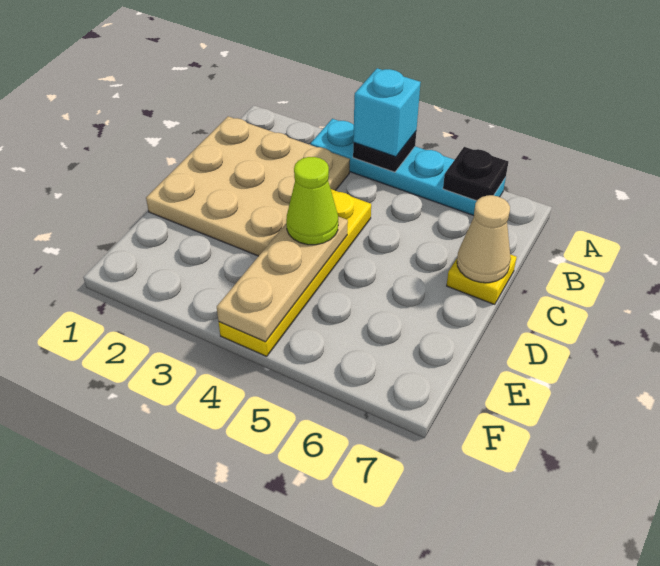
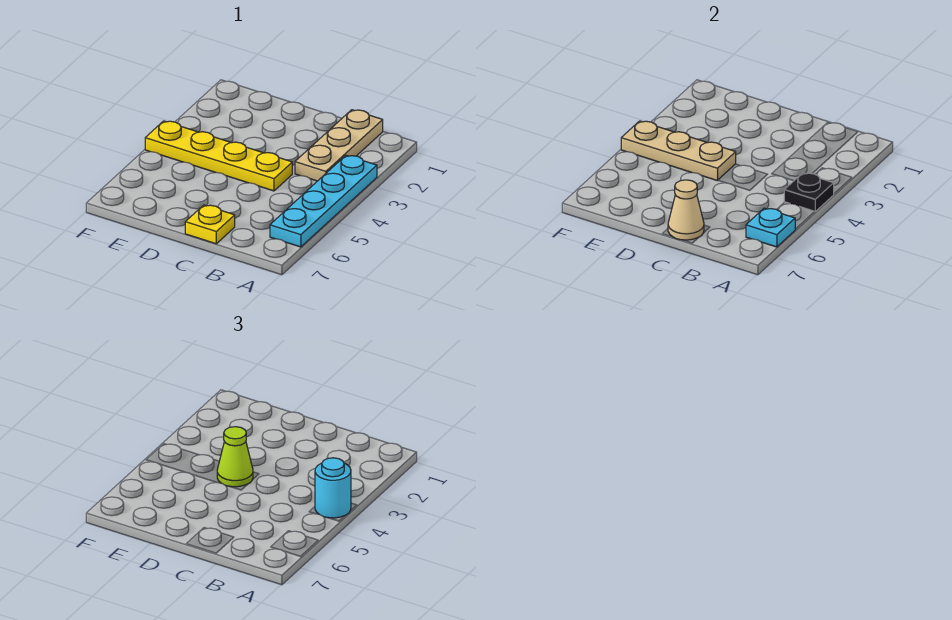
cyan 1x1 brick [353,68,421,157] -> cyan 1x1 round brick [315,458,351,518]
black 1x1 plate [443,147,508,201] -> cyan 1x1 plate [746,208,795,247]
tan 3x3 plate [146,116,350,256] -> tan 1x3 plate [295,110,383,181]

